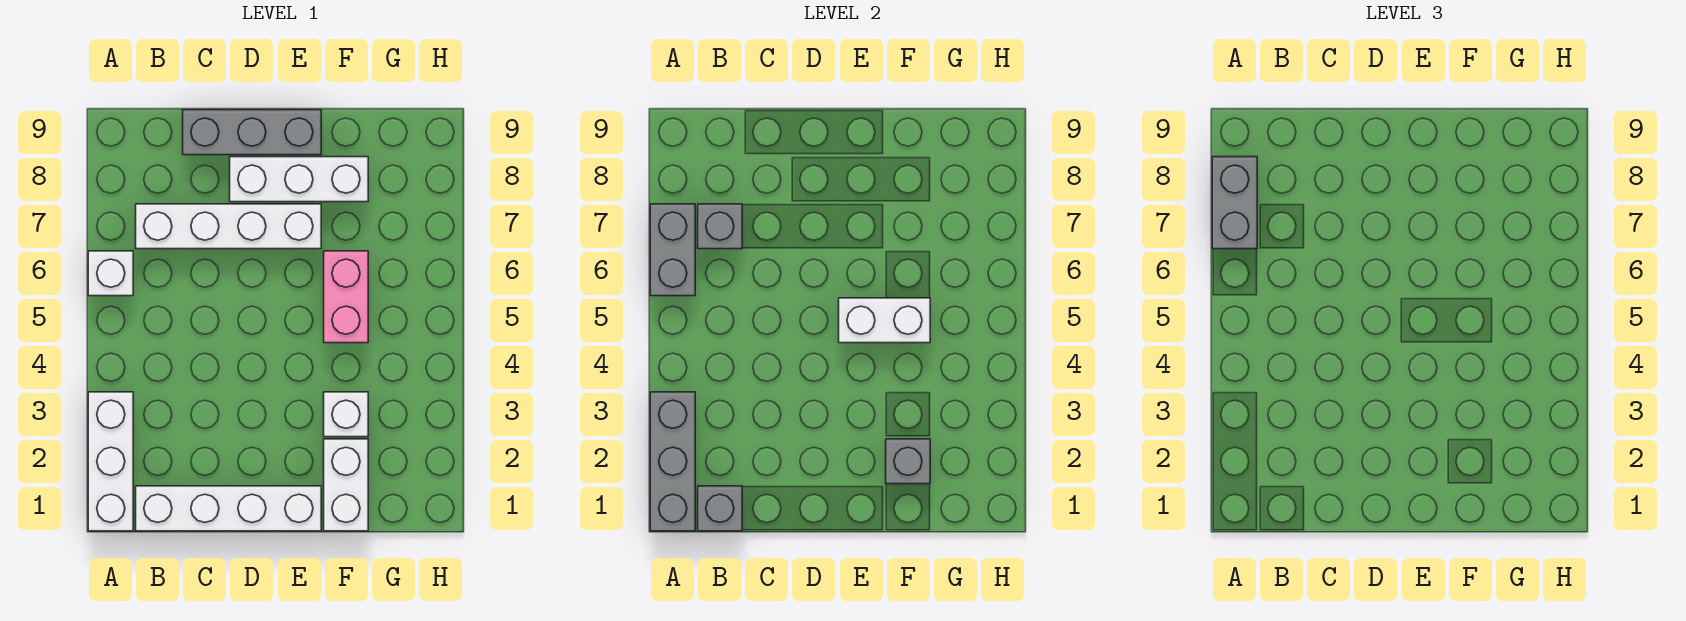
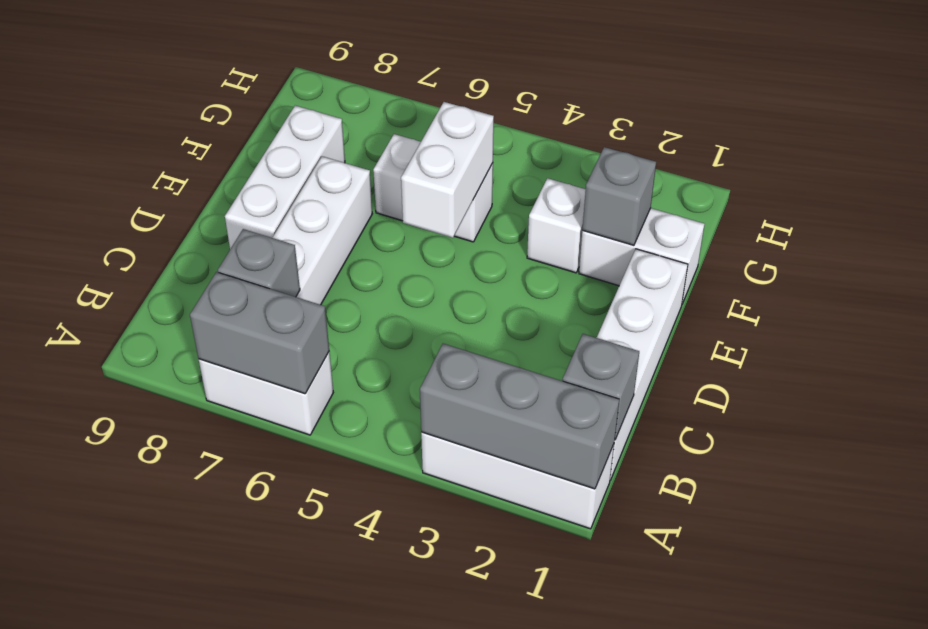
white 1x1 brick [88,251,133,296] -> white 1x2 brick [199,352,333,435]
grey 1x2 brick [1212,157,1257,249] -> none
grey 1x3 brick [183,110,321,155] -> none
pink 1x2 brick [324,251,368,343] -> white 1x2 brick [373,134,493,242]

